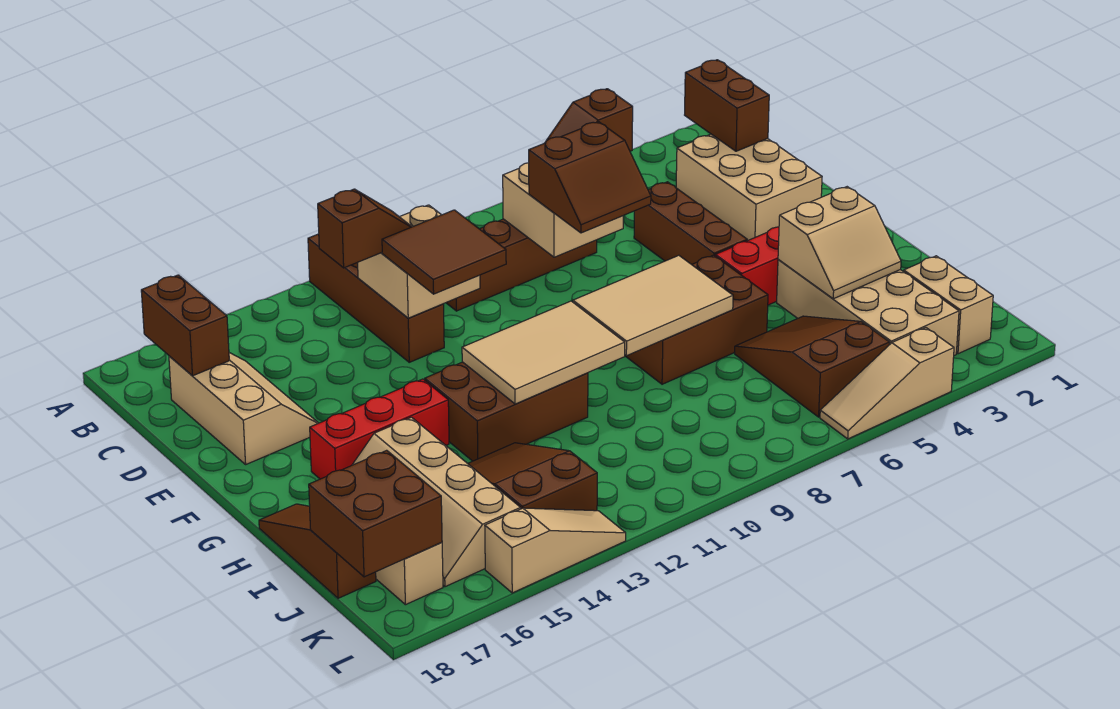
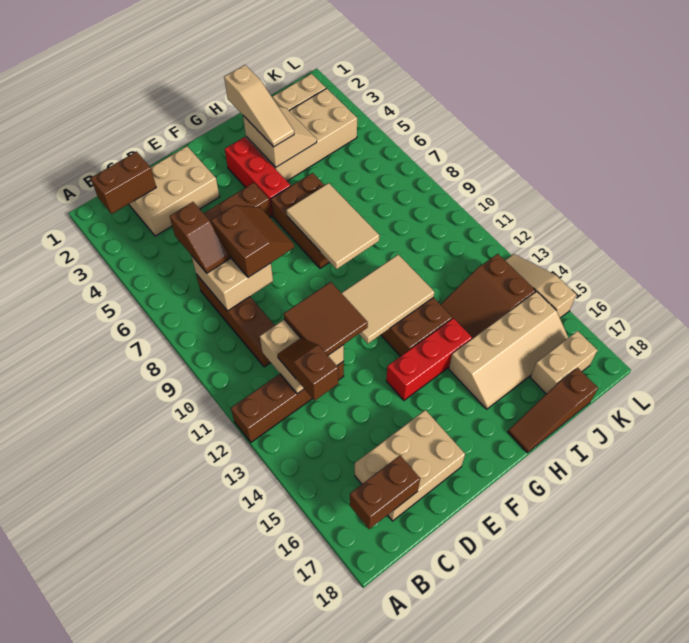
tan 2x3 slope [169,353,318,464] -> tan 2x3 brick [355,410,465,521]
tan 2x3 tile [462,301,625,404] -> tan 2x3 tile turned to [342,255,434,343]
red 1x3 brick [310,379,449,479] -> red 1x3 brick turned to [386,318,472,400]
brown 2x3 slope [735,316,890,417] -> none
brown 2x2 brick [309,450,442,577] -> none
tan 1x3 slope [820,328,954,439] -> tan 1x3 slope moved to [224,65,294,147]

